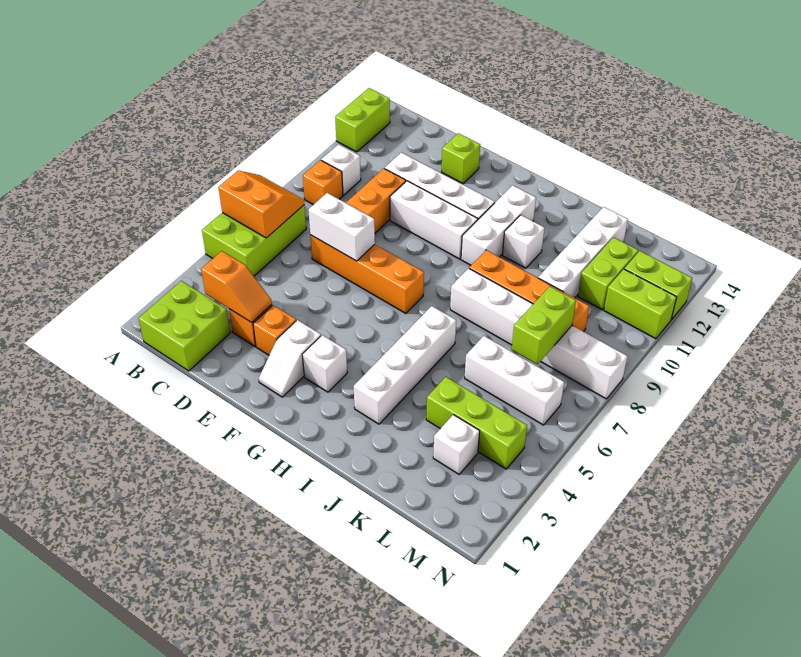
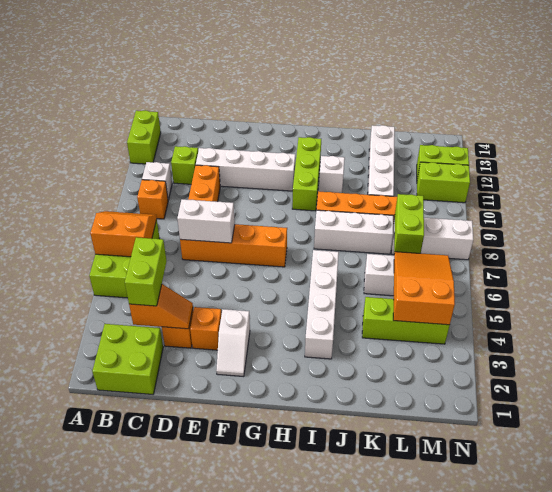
white 1x3 brick [390,181,478,259] -> none
lime 1x1 brick [442,133,480,183] -> lime 1x1 brick moved to [171,146,198,184]
white 1x1 brick [302,335,347,392] -> none
white 1x3 brick [461,185,536,265] -> lime 1x3 brick [292,137,321,211]
white 1x1 brick [433,415,480,474] -> none
none -> orange 2x3 slope [393,252,455,325]
lime 1x2 brick [578,237,638,310] -> lime 1x2 brick moved to [125,237,167,306]

